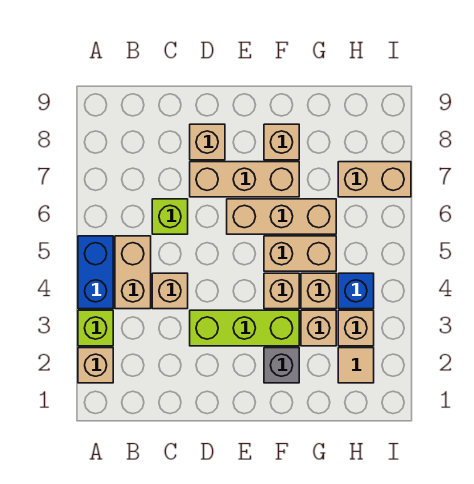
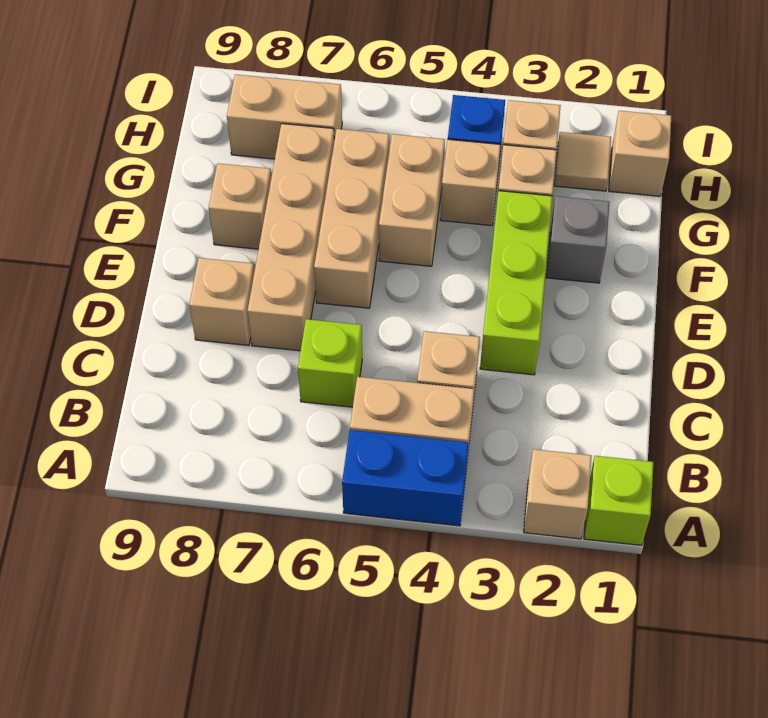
lime 1x1 brick [78,310,113,346] -> lime 1x1 brick moved to [584,456,653,545]
tan 1x3 brick [190,162,299,197] -> tan 1x4 brick [248,124,334,351]
tan 1x1 brick [264,273,299,309] -> tan 1x1 brick moved to [609,111,671,196]
tan 1x2 brick [338,162,411,197] -> tan 1x2 brick turned to [227,74,342,159]

